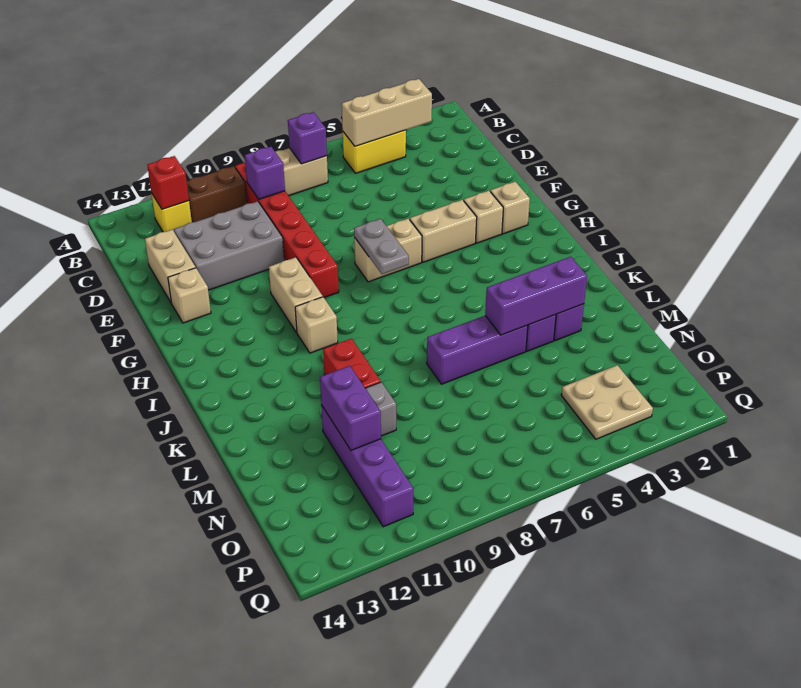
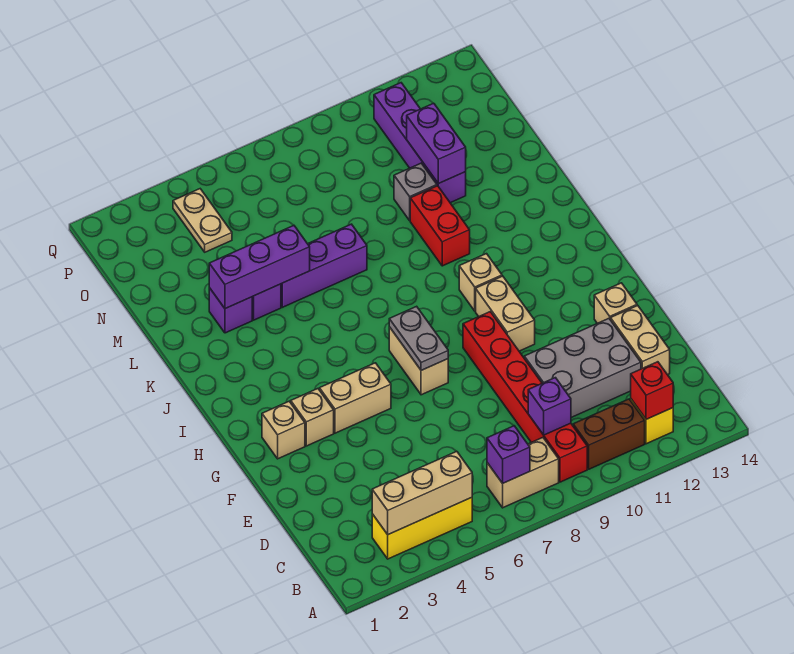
yellow 1x2 brick [343,130,406,173] -> yellow 1x3 brick [372,498,472,559]
tan 1x2 brick [354,219,422,282] -> tan 1x2 brick turned to [389,327,448,395]
tan 2x2 plate [561,365,653,439] -> tan 1x2 plate [173,189,232,252]

